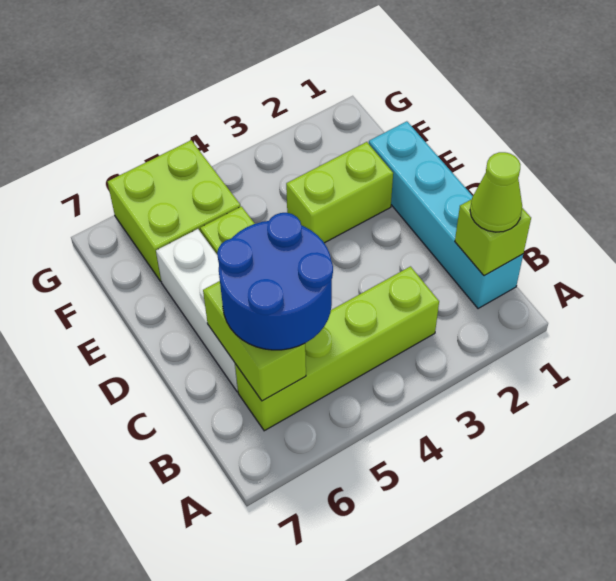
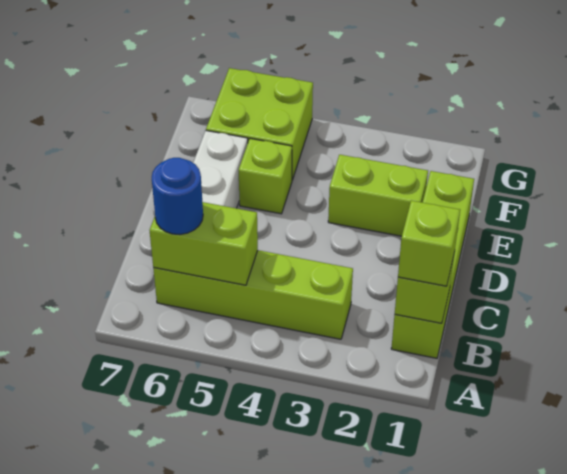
cyan 1x4 brick [369,121,523,309] -> lime 1x4 brick [391,171,474,358]
lime 1x1 cone [470,152,522,232] -> lime 1x1 brick [398,201,460,286]
blue 2x2 round brick [217,213,333,350] -> blue 1x1 round brick [152,158,203,234]
lime 1x2 brick [203,281,306,401] -> lime 1x2 brick turned to [150,202,258,285]

